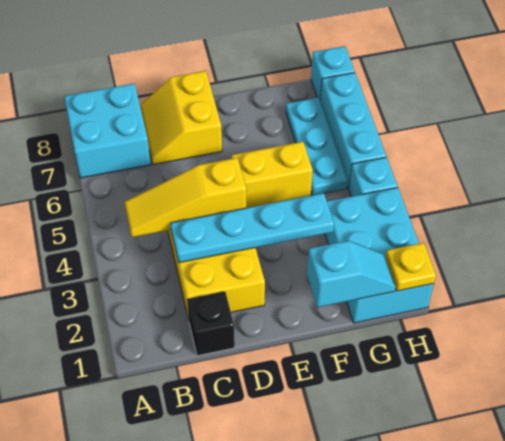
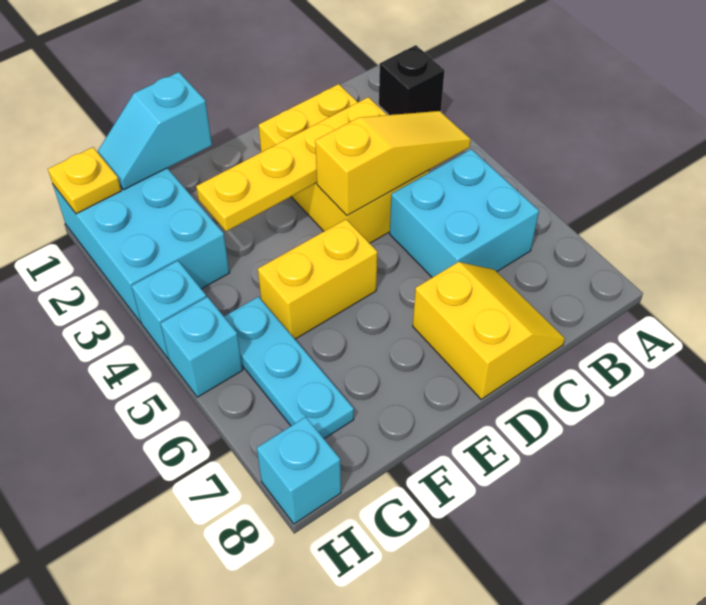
cyan 2x2 brick [64,84,151,178] -> cyan 2x2 brick moved to [390,149,539,277]
black 1x1 brick [187,291,235,356] -> black 1x1 brick moved to [379,45,445,115]
cyan 1x4 plate [170,193,334,263] -> yellow 1x4 plate [196,97,387,232]
cyan 1x3 brick [320,73,386,189] -> cyan 1x1 brick [161,297,243,397]

